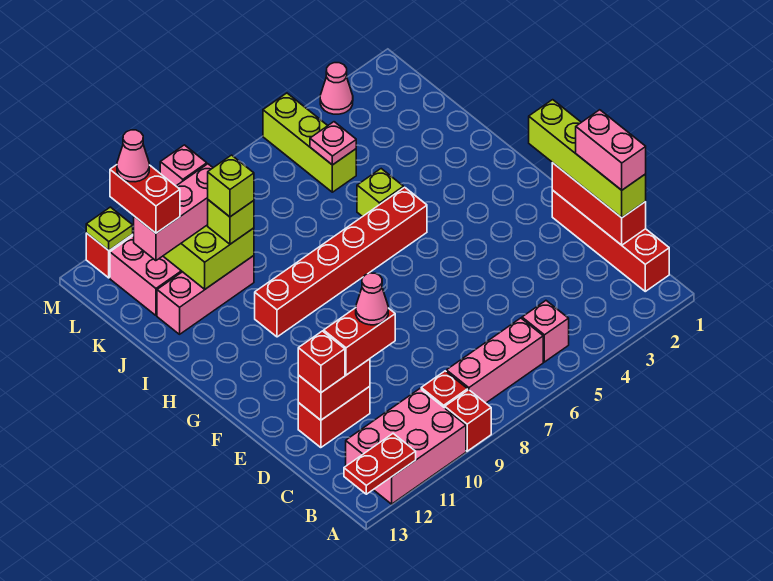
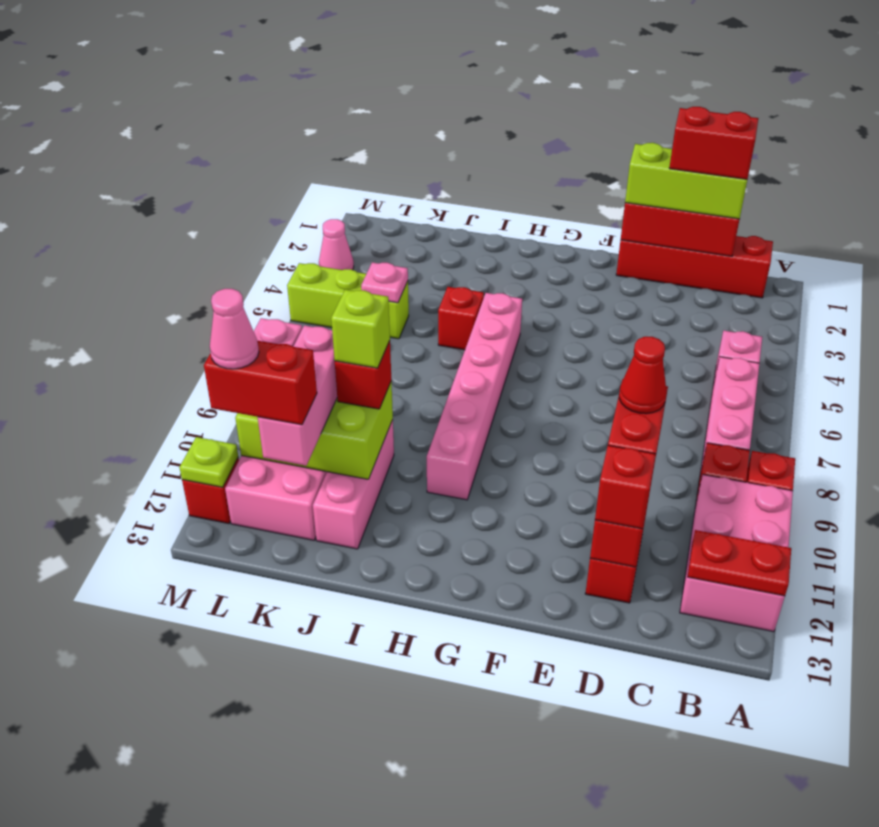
red 1x2 plate [344,434,416,494] -> red 1x2 plate turned to [687,530,791,596]
lime 1x4 brick [529,100,646,218] -> lime 1x3 brick [625,143,747,219]
pink 1x2 brick [576,110,646,190] -> red 1x2 brick [669,107,758,179]
pink 1x1 cone [356,273,388,325] -> red 1x1 cone [619,337,667,414]
red 1x6 brick [255,187,427,337] -> pink 1x6 brick [427,293,522,500]
lime 1x1 brick [357,169,404,217] -> red 1x1 brick [438,287,484,350]
lime 1x1 brick [208,200,254,244] -> red 1x1 brick [335,341,391,409]

